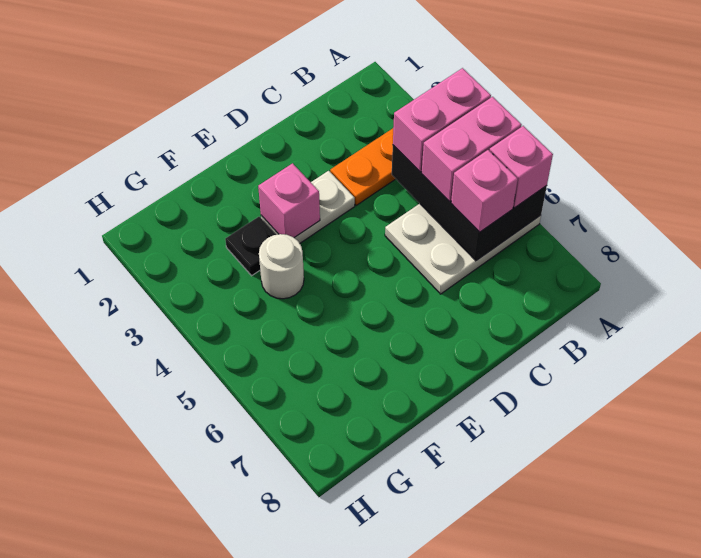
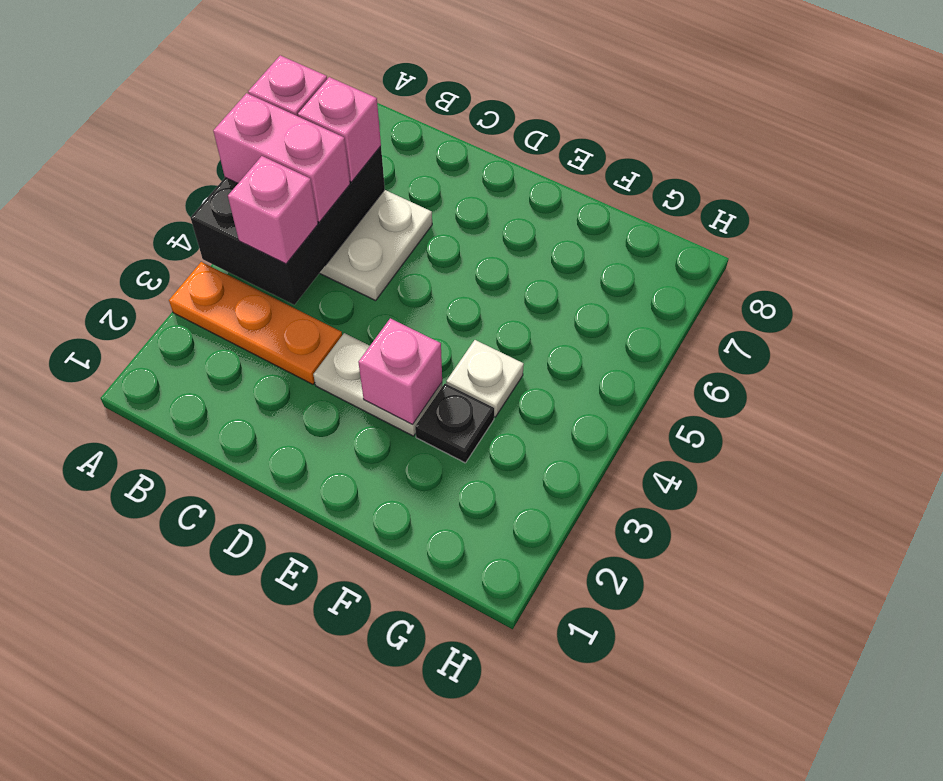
pink 1x2 brick [393,68,491,172] -> pink 1x1 brick [228,156,318,264]
white 1x1 round brick [259,234,304,299] -> white 1x1 plate [446,340,524,417]

